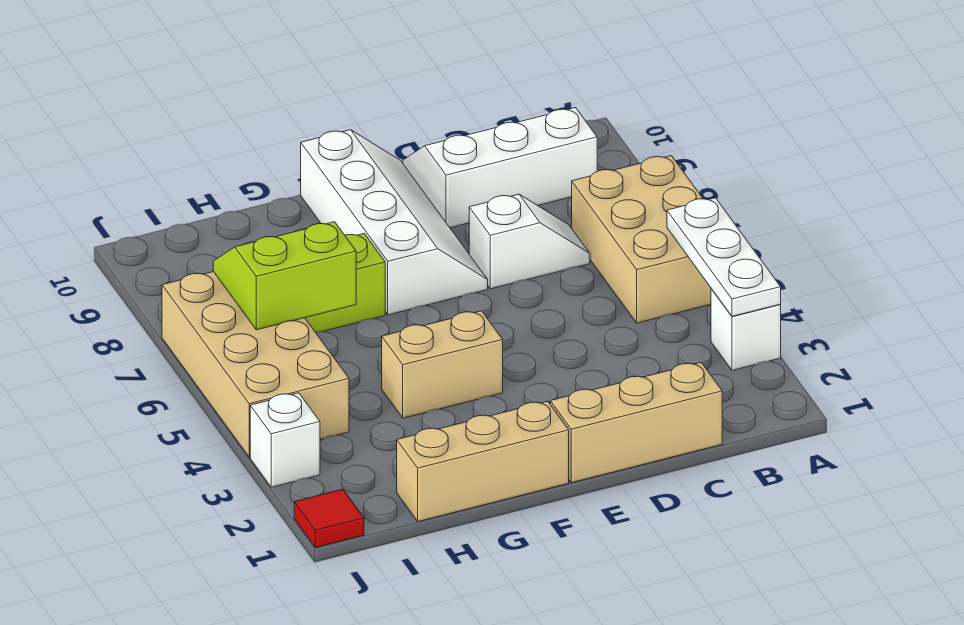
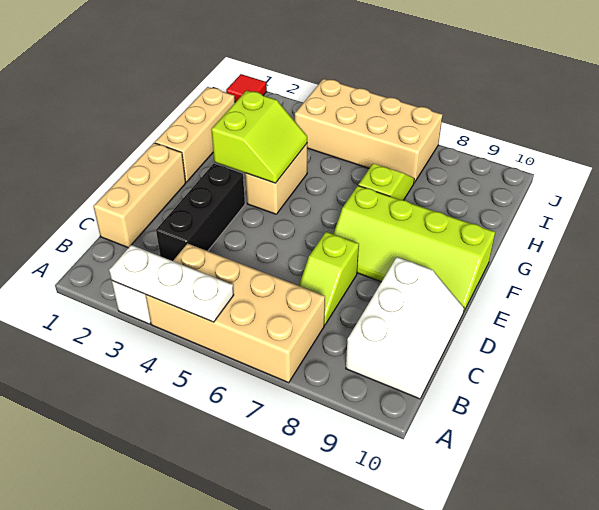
tan 2x3 brick [572,156,711,323] -> tan 2x4 brick [146,244,325,383]
none -> black 1x3 brick [156,164,245,261]
white 1x2 slope [469,194,590,289] -> lime 1x2 slope [299,232,359,325]
white 2x4 slope [301,130,488,315] -> lime 2x4 slope [334,186,495,311]
lime 2x2 slope [213,222,356,330] -> lime 2x2 slope moved to [211,90,307,183]
white 1x1 brick [250,393,320,487] -> none

